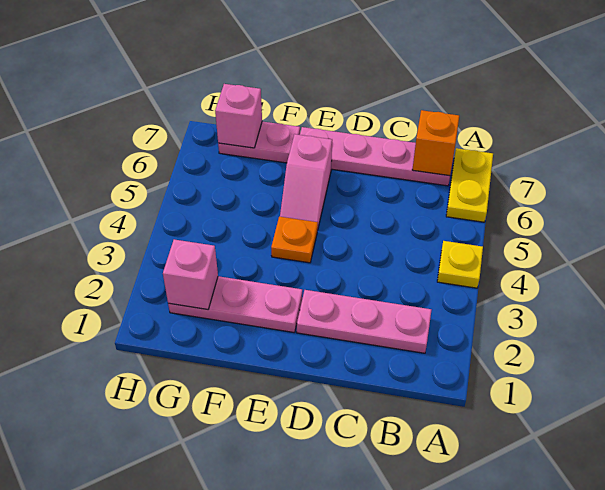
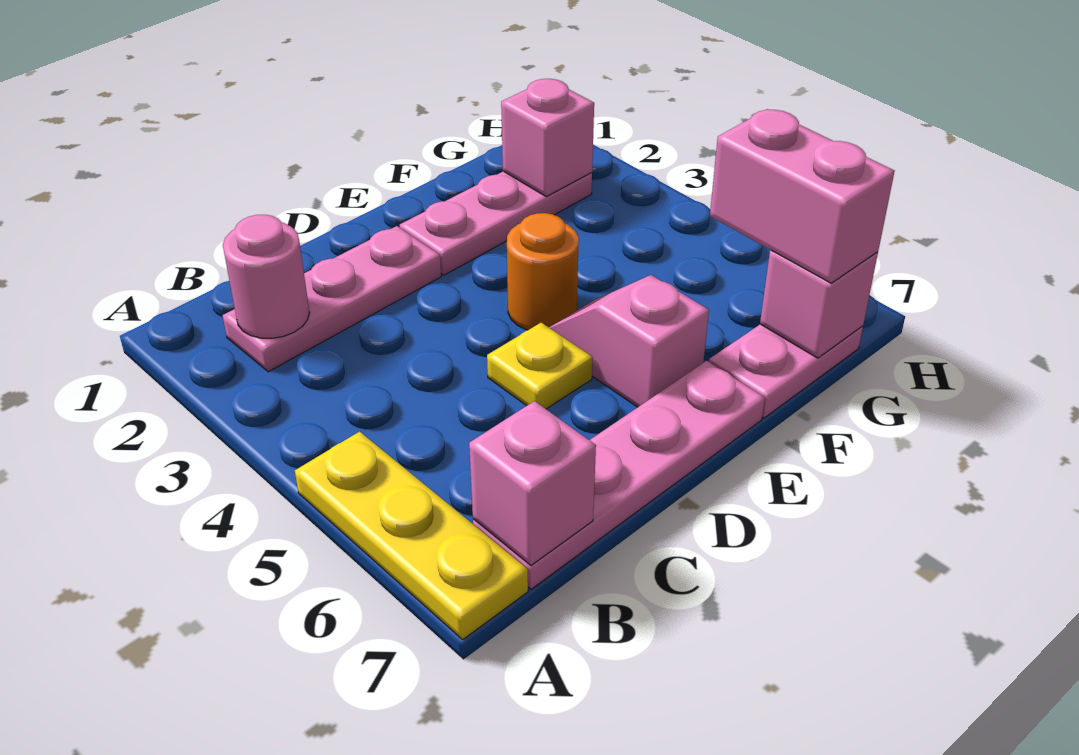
yellow 1x1 plate [437,241,483,288] -> yellow 1x1 plate moved to [487,323,593,409]
yellow 1x2 plate [446,148,493,222] -> yellow 1x3 plate [295,432,528,640]
none -> pink 1x1 round brick [223,215,310,338]
orange 1x1 brick [412,110,459,176] -> pink 1x1 brick [469,401,596,565]
orange 1x1 plate [271,217,318,263] -> orange 1x1 round brick [507,213,579,330]
none -> pink 1x2 brick [710,109,895,283]

